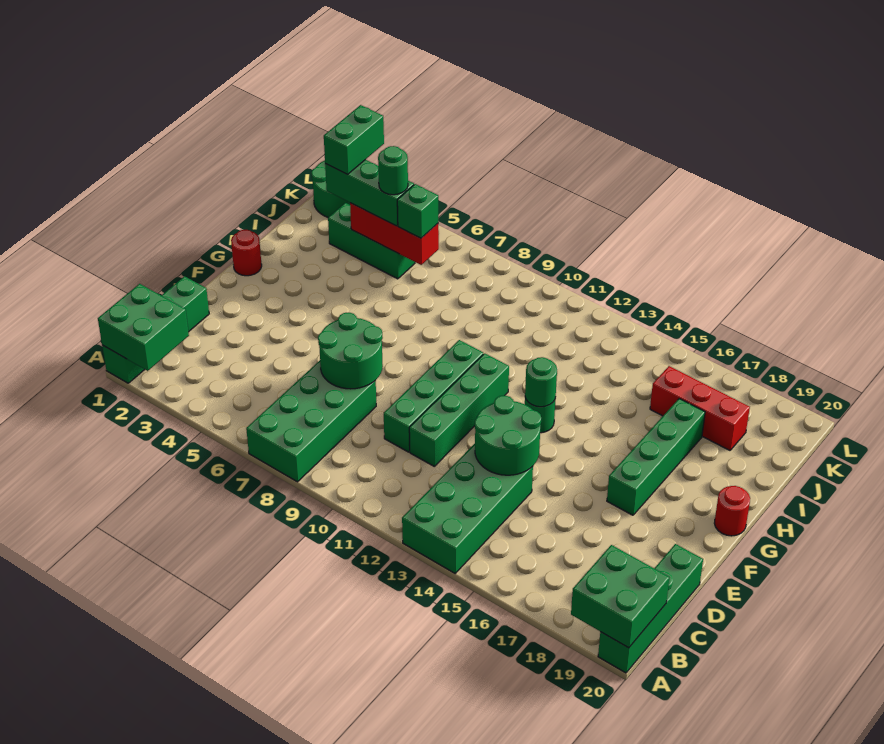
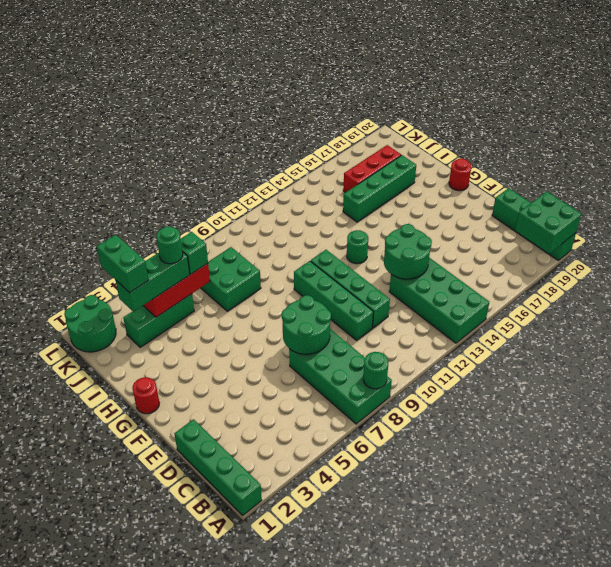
green 2x2 brick [98,284,189,371] -> green 2x2 brick moved to [201,247,261,311]
green 1x4 brick [607,399,705,515] -> green 1x4 brick turned to [343,155,416,222]
green 1x1 round brick [525,357,557,407] -> green 1x1 round brick moved to [363,352,388,389]

